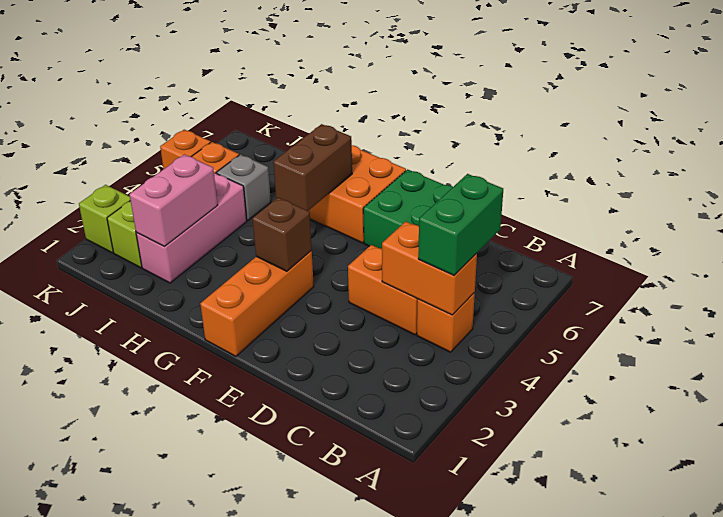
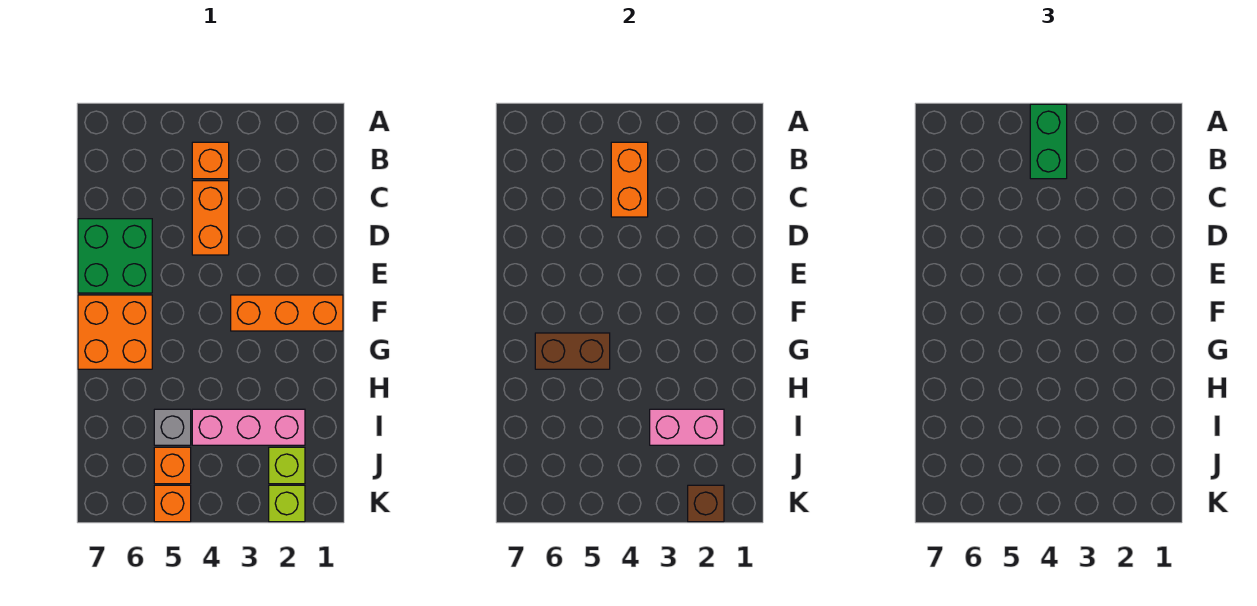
green 1x2 brick [418,174,503,276] -> green 1x2 brick turned to [1030,104,1067,179]
brown 1x1 brick [252,197,312,271] -> brown 1x1 brick moved to [688,485,724,522]

